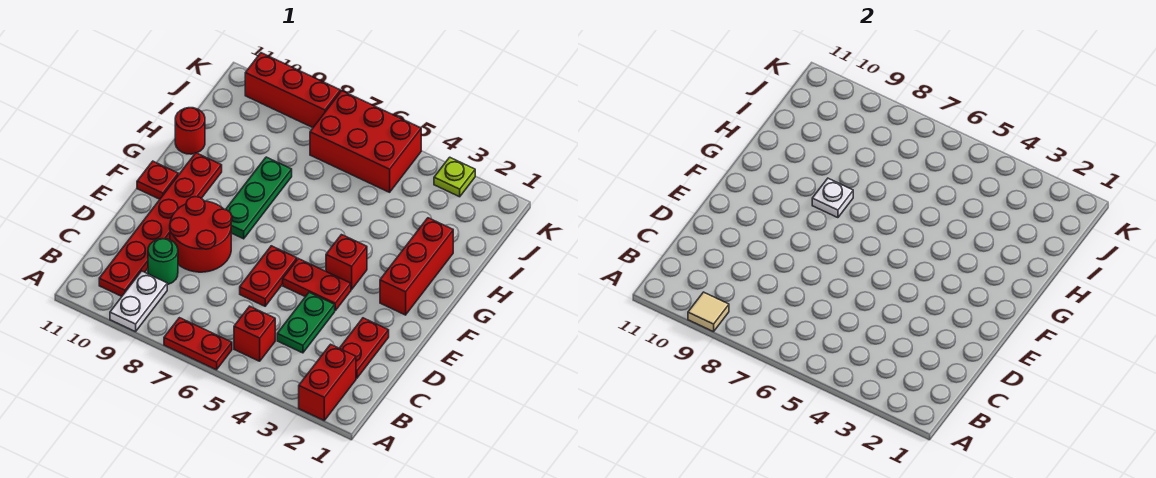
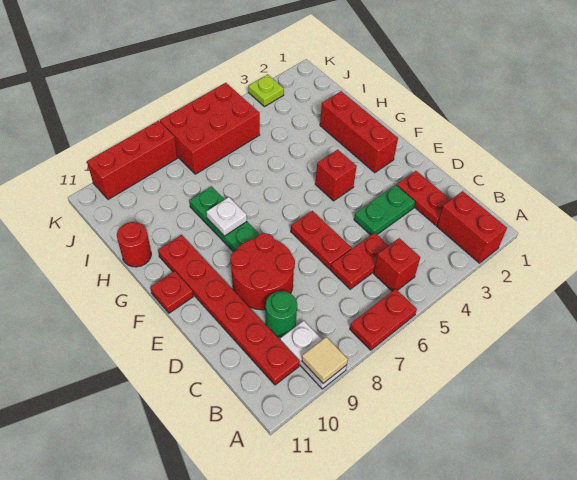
green 1x2 plate [277,293,335,353] -> green 1x2 plate turned to [354,185,415,235]
red 1x2 plate [283,259,351,310] -> red 1x2 plate moved to [331,233,389,289]

